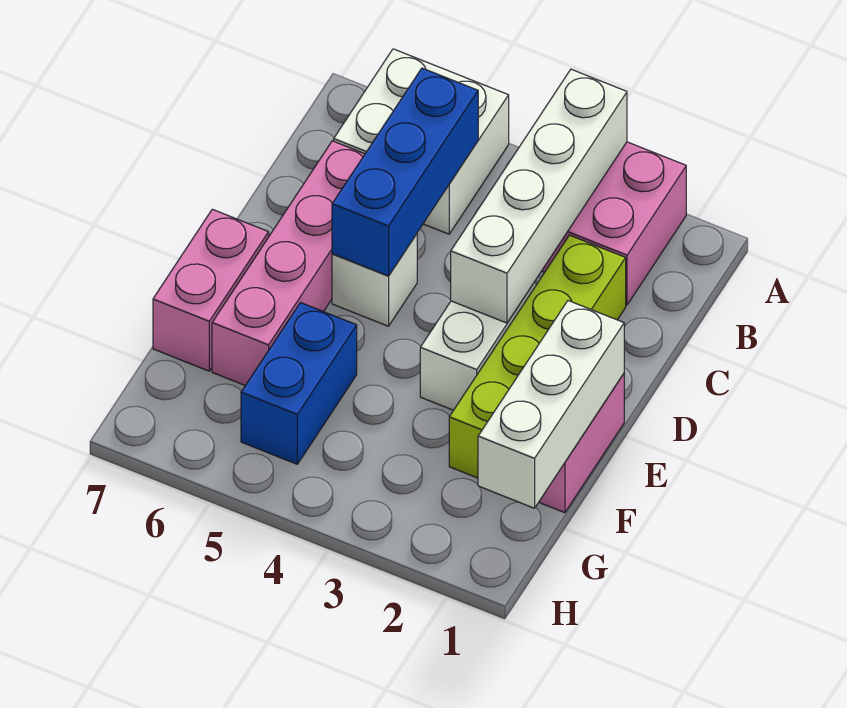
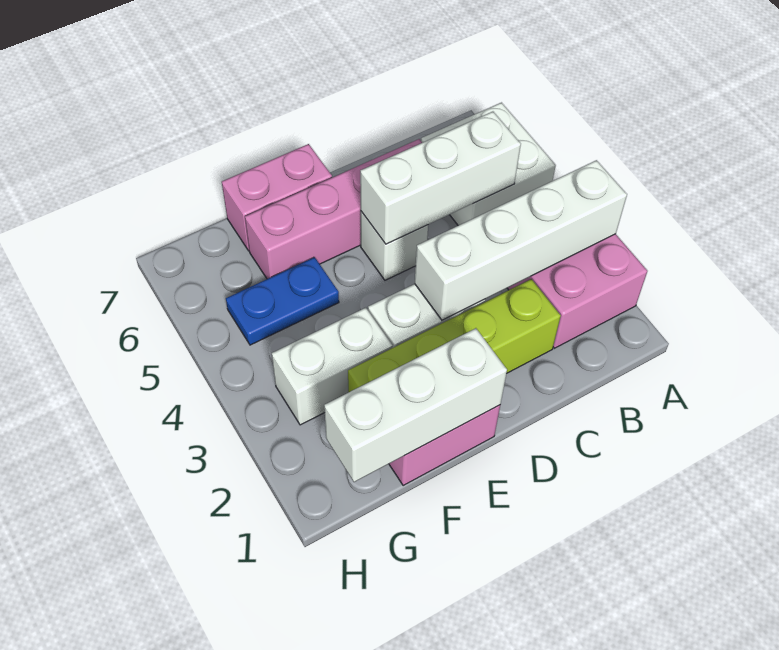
blue 1x3 brick [332,68,478,276] -> white 1x3 brick [360,112,521,244]
none -> white 1x2 brick [272,308,393,425]
blue 1x2 brick [241,303,357,464] -> blue 1x2 plate [226,257,339,345]

